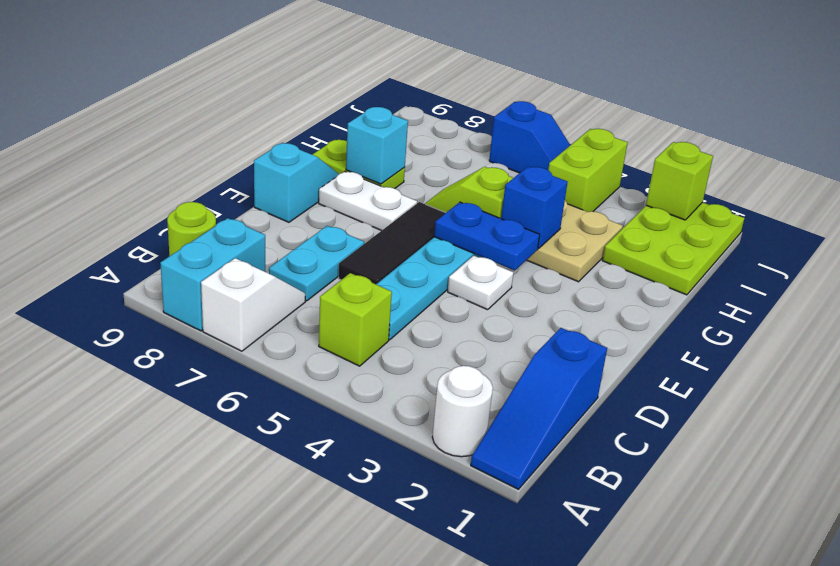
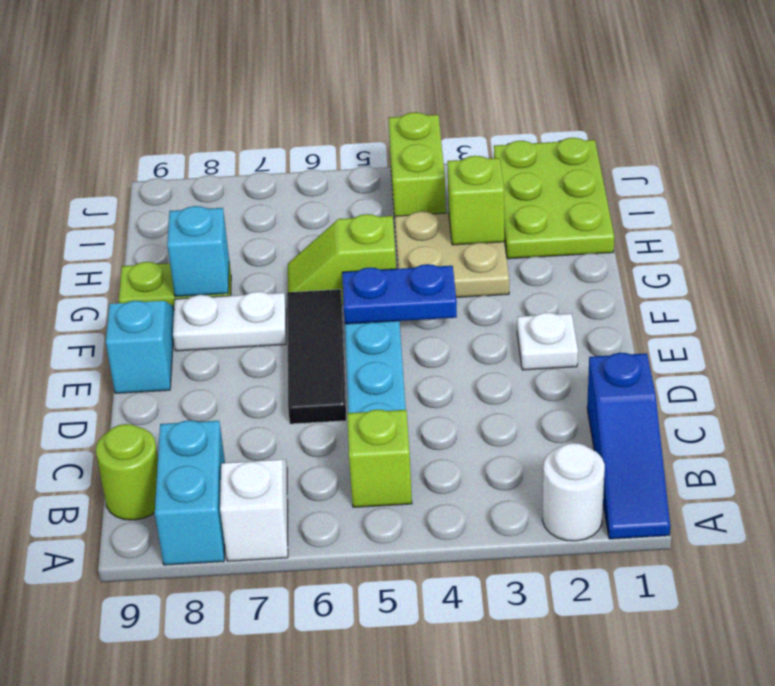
cyan 1x2 plate [269,226,364,301] -> none
white 1x1 plate [448,256,513,310] -> white 1x1 plate moved to [517,312,578,370]
blue 1x1 brick [501,167,568,249] -> none
lime 1x1 brick [646,142,713,220] -> lime 1x1 brick moved to [447,156,504,245]
blue 1x2 slope [489,101,570,173] -> none

